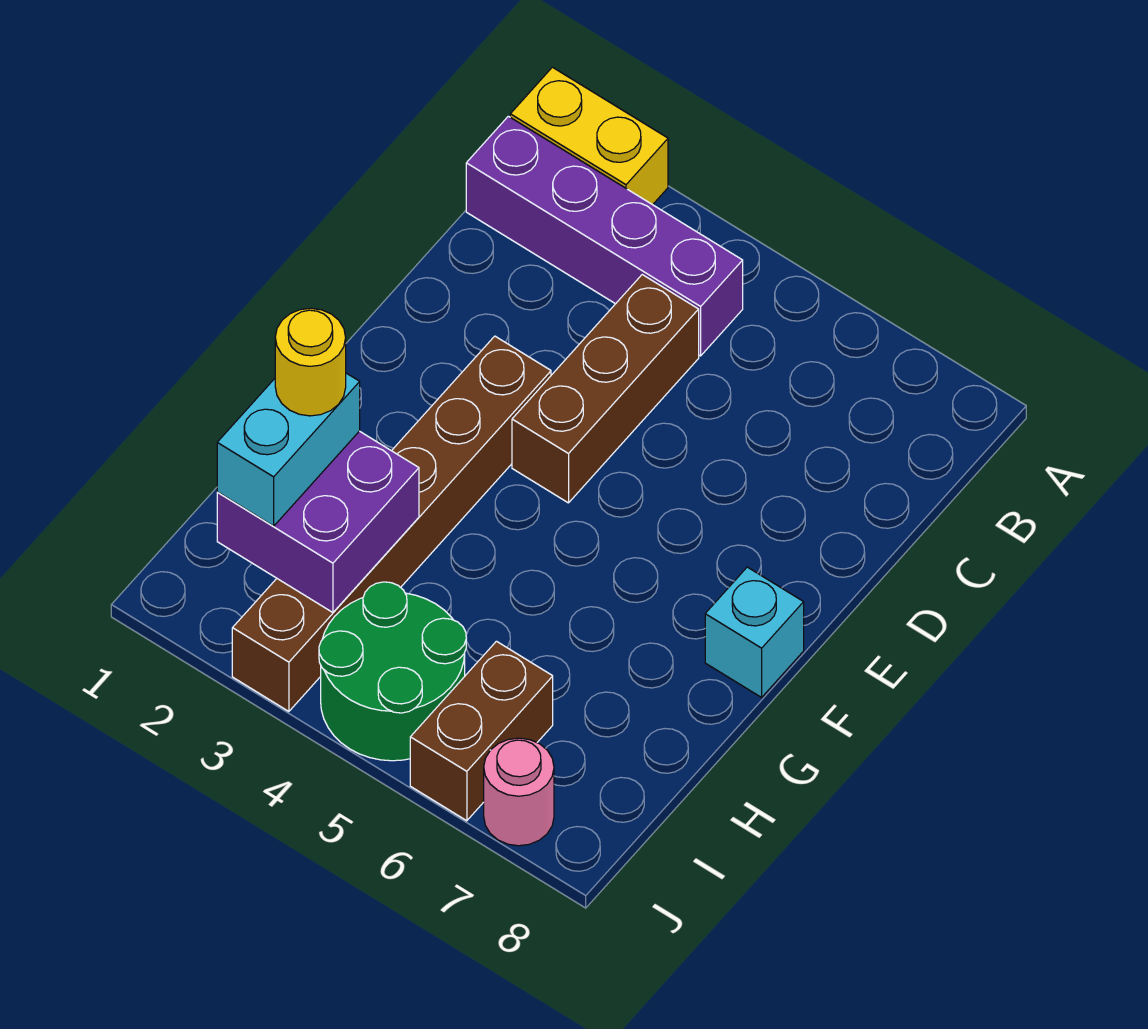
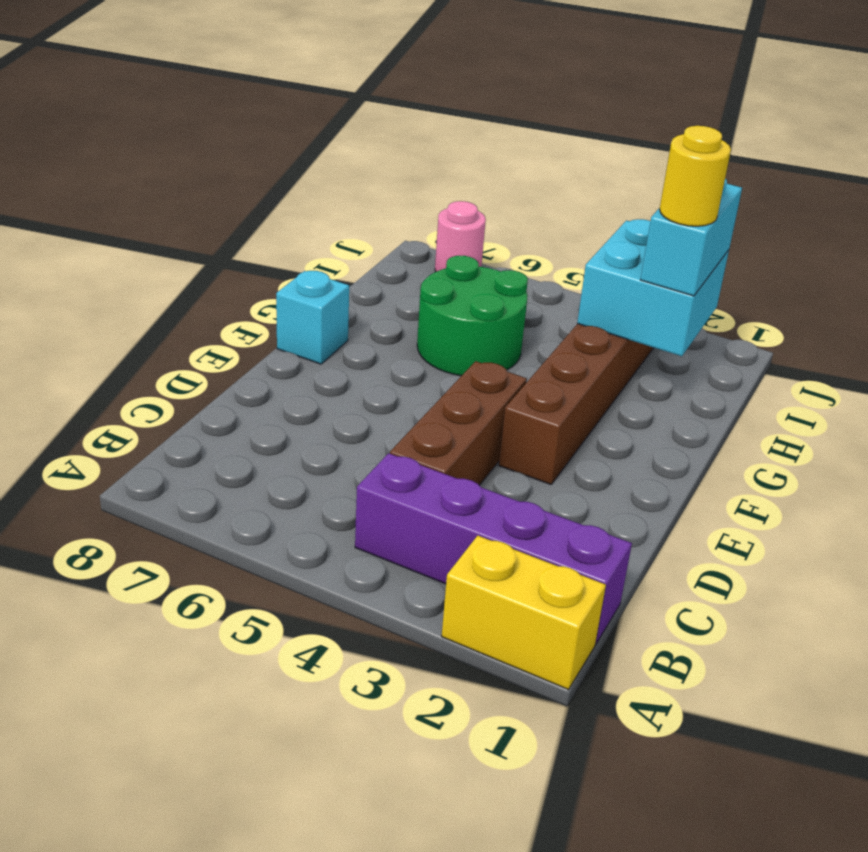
purple 2x2 brick [217,431,419,612] -> cyan 2x2 brick [577,219,729,356]
green 2x2 round brick [319,582,466,761] -> green 2x2 round brick moved to [417,256,528,376]
brown 1x2 brick [410,641,553,821] -> none

